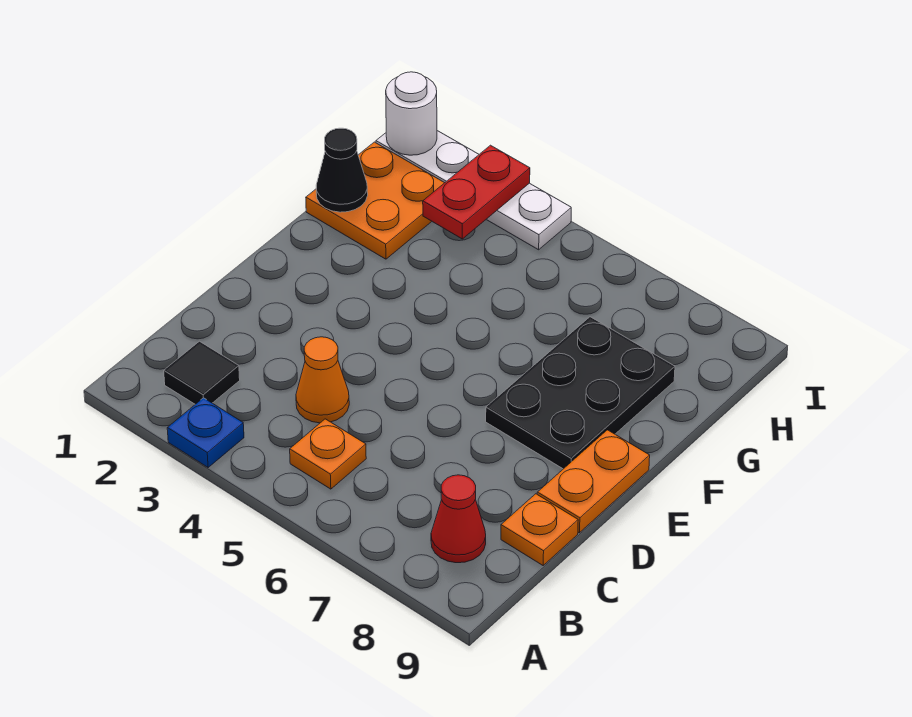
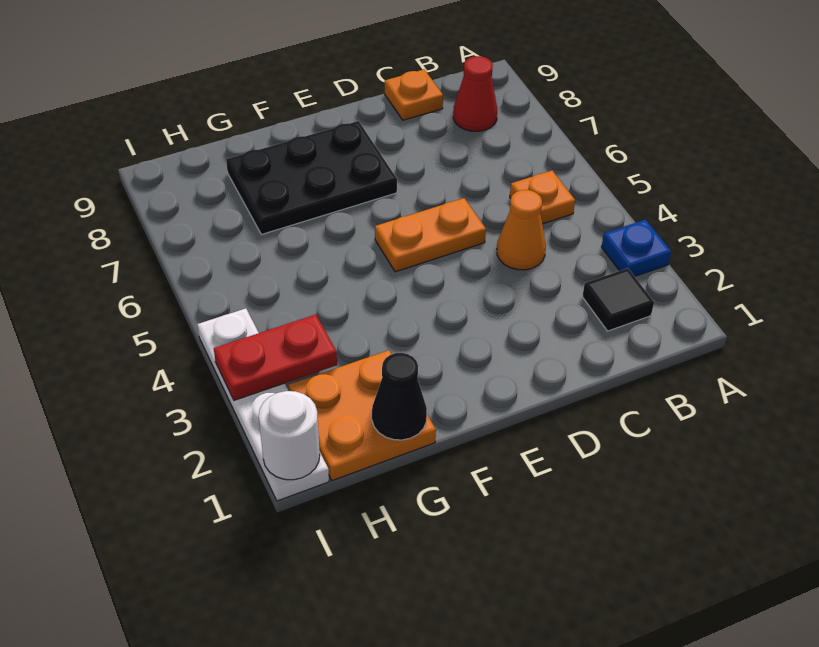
orange 1x2 plate [537,430,650,533] -> orange 1x2 plate moved to [375,198,486,272]

